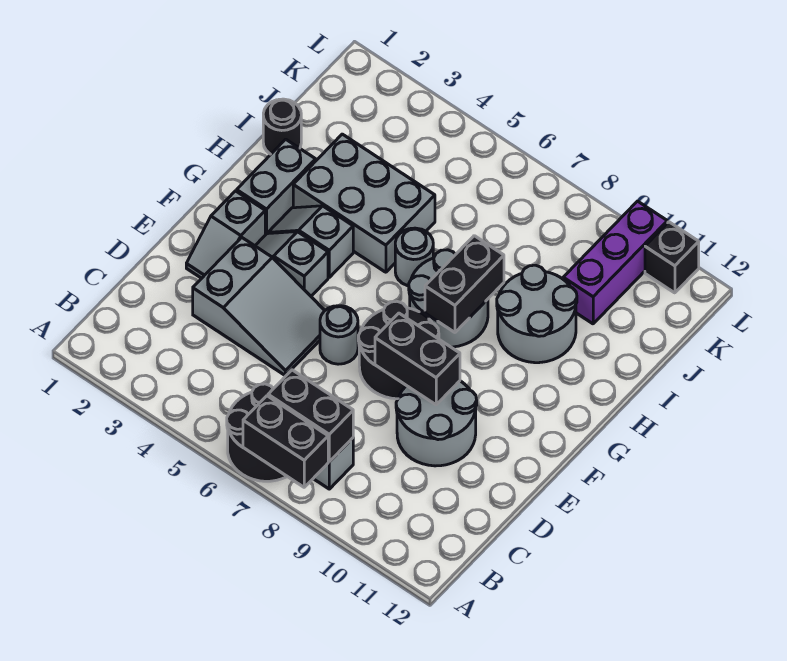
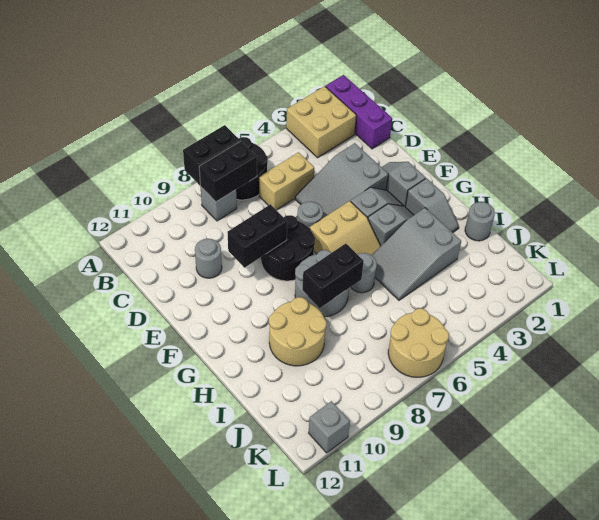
none -> tan 2x2 brick [286,86,357,158]
none -> tan 1x2 brick [259,152,314,210]
grey 2x2 round brick [396,381,477,466] -> grey 1x1 round brick [195,239,222,278]
none -> tan 2x2 slope [309,201,381,255]
grey 1x2 brick [237,139,316,235] -> grey 1x2 slope [406,178,459,233]
black 1x2 brick [425,236,504,332] -> black 1x2 brick turned to [302,244,364,308]
grey 2x3 brick [293,134,435,272] -> grey 2x3 slope [372,208,461,300]
grey 2x2 round brick [497,265,577,363] -> tan 2x2 round brick [269,297,327,366]
black 1x1 round brick [263,99,301,154] -> grey 1x1 round brick [465,202,495,241]
purple 1x3 brick [563,201,667,324] -> purple 1x3 brick moved to [325,75,392,149]
none -> tan 2x2 round brick [388,308,449,377]
black 1x1 brick [645,222,699,293] -> grey 1x1 brick [309,401,350,453]

